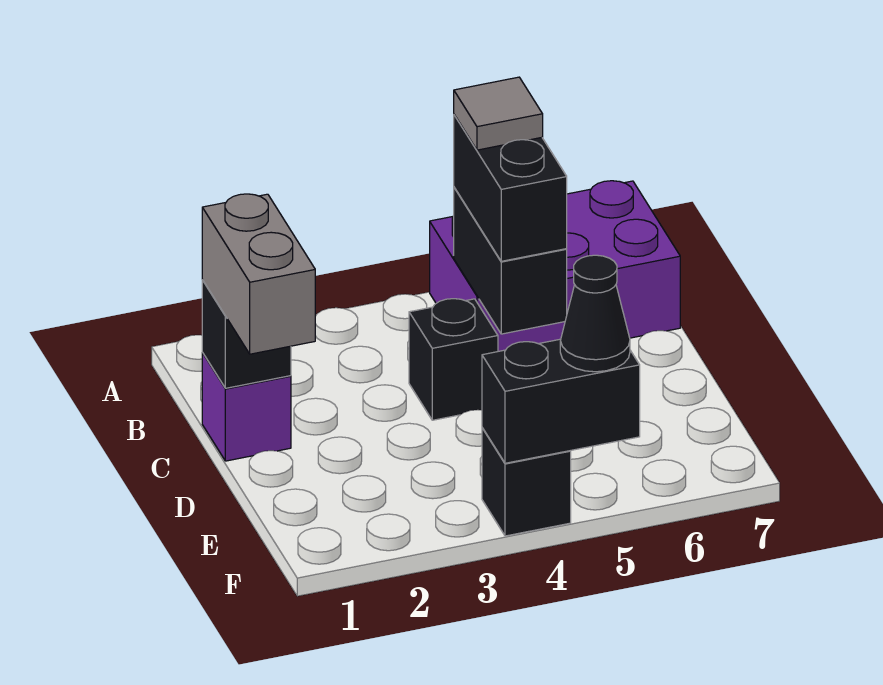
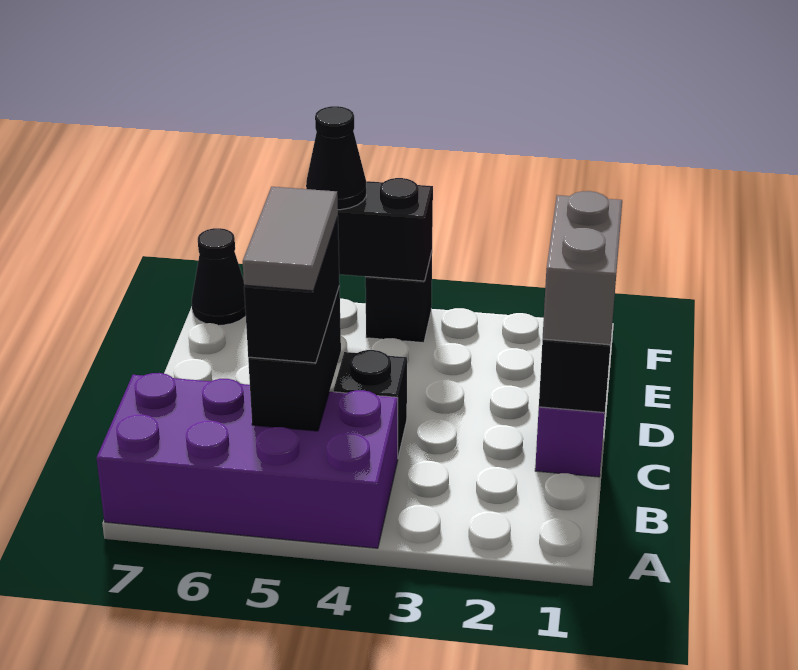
purple 2x3 brick [430,181,680,351] -> purple 2x4 brick [97,373,398,548]
grey 1x1 tile [454,77,543,150] -> grey 1x2 tile [243,187,338,291]
none -> black 1x1 cone [192,228,246,325]

